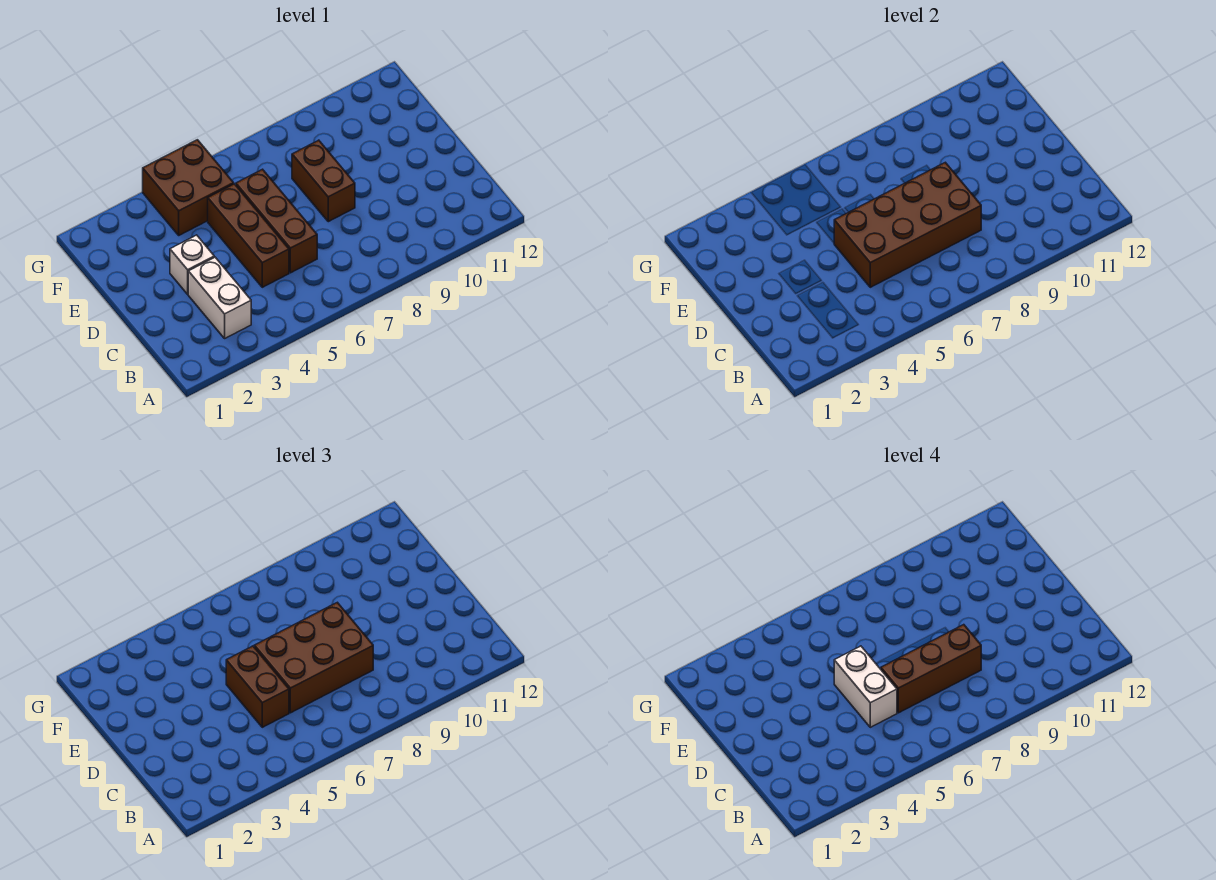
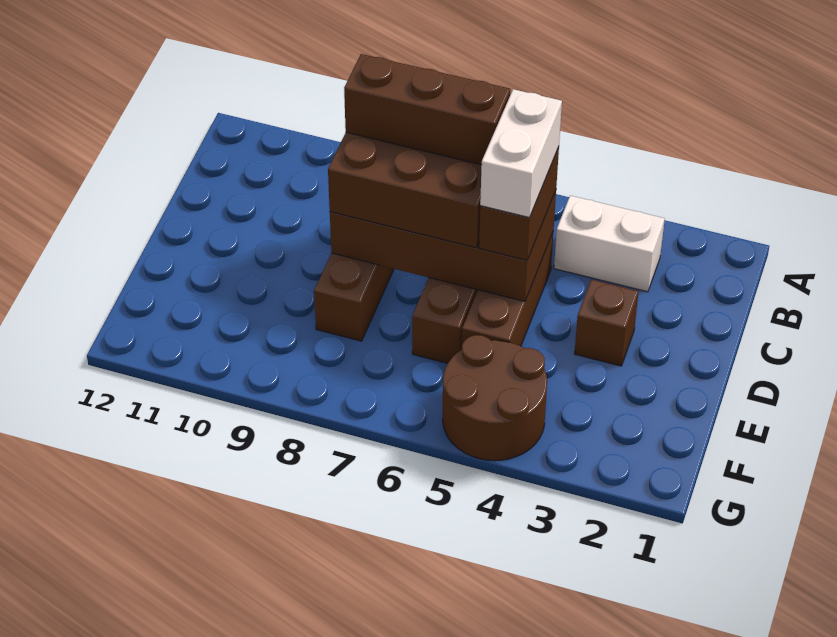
white 1x2 brick [188,257,251,338] -> white 1x2 brick turned to [554,196,665,292]
white 1x1 brick [170,235,214,294] -> brown 1x1 brick [575,280,638,366]
brown 2x2 brick [143,140,234,235] -> brown 2x2 round brick [443,335,547,461]

